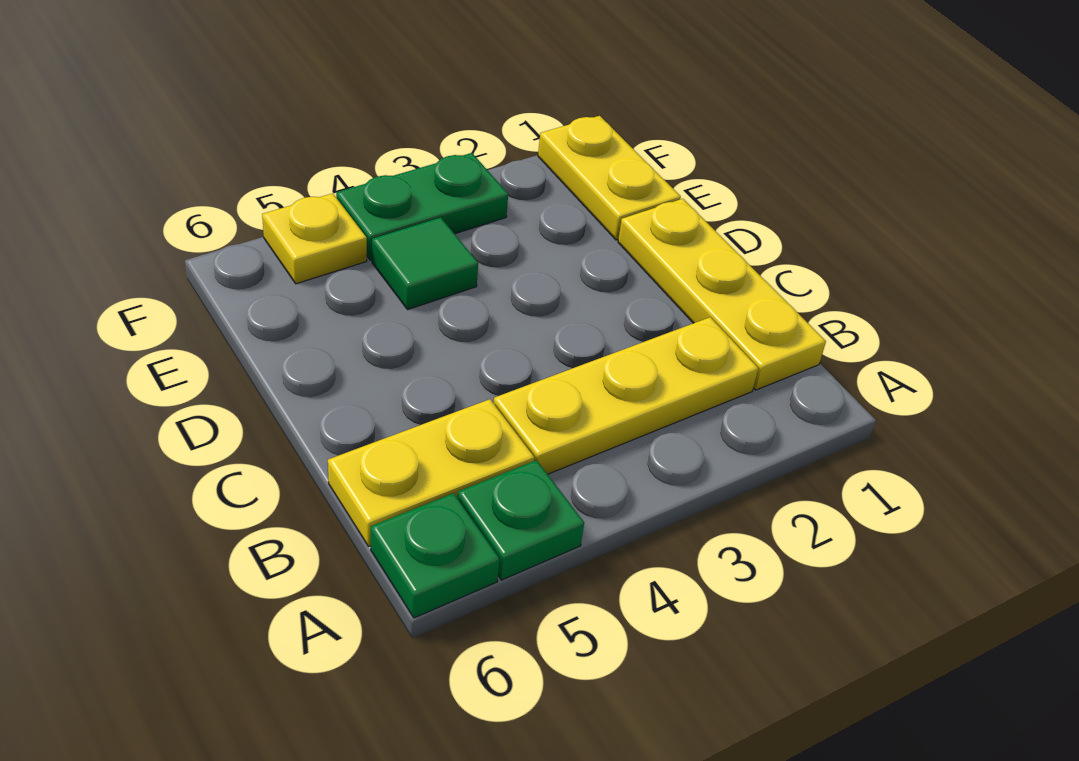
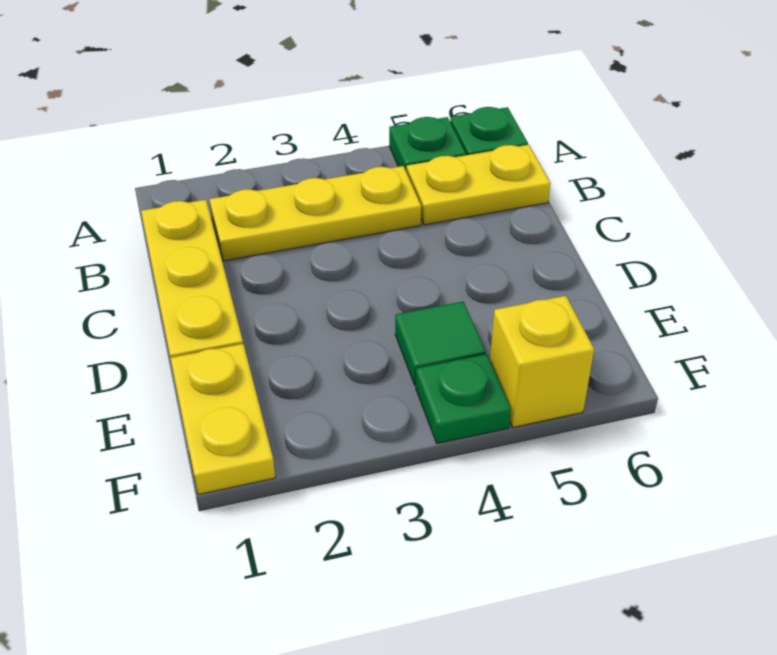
green 1x2 plate [336,153,508,260] -> green 1x1 plate [416,354,511,444]
yellow 1x1 plate [262,193,367,284] -> yellow 1x1 brick [490,296,594,427]

